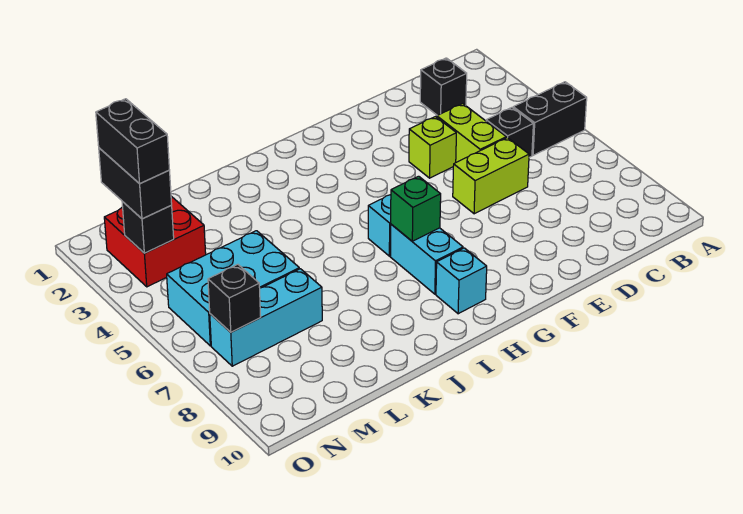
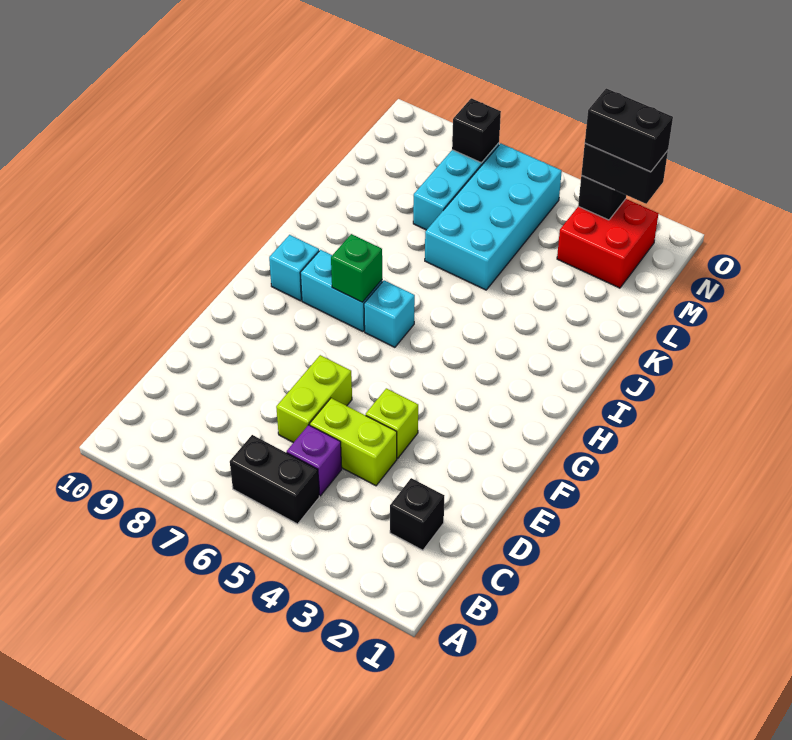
black 1x2 brick [513,82,587,155] -> black 1x2 brick turned to [230,435,319,524]
black 1x1 brick [486,108,533,157] -> purple 1x1 brick [287,425,342,496]
cyan 2x3 brick [167,231,299,346] -> cyan 2x4 brick [425,143,562,290]

